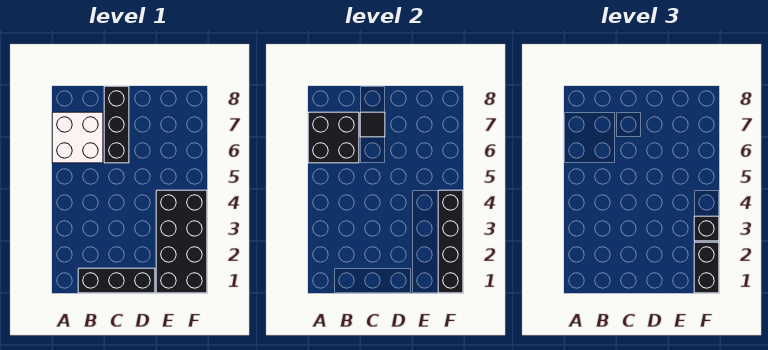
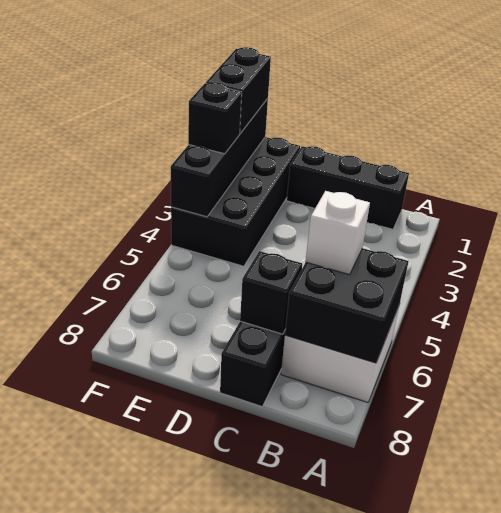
none -> white 1x1 brick [306,191,370,275]
black 1x1 tile [360,112,385,137] -> black 1x1 brick [240,251,302,334]

